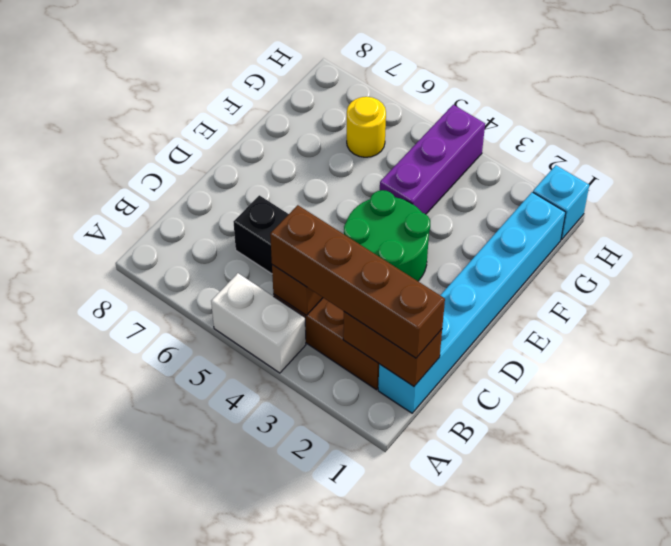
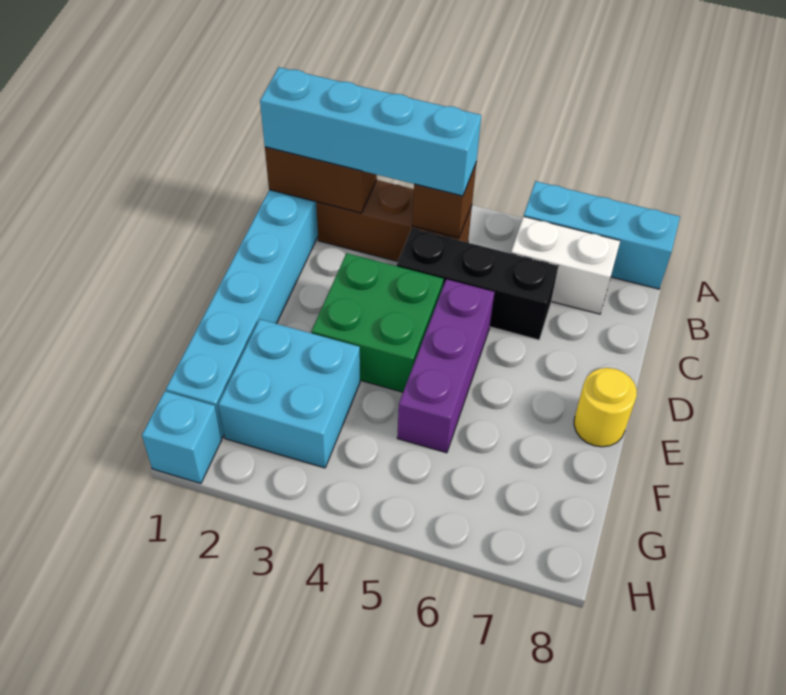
white 1x2 brick [211,273,306,373] -> white 1x2 brick moved to [511,217,620,314]
none -> cyan 1x3 brick [524,181,680,289]
brown 1x4 brick [270,205,445,358] -> cyan 1x4 brick [260,67,481,196]
green 2x2 round brick [344,190,430,281] -> green 2x2 brick [311,253,444,392]
none -> cyan 2x2 brick [218,319,360,468]
purple 1x3 brick [380,105,485,214] -> purple 1x3 brick moved to [397,279,494,453]
yellow 1x1 round brick [347,97,386,157] -> yellow 1x1 round brick moved to [574,368,637,447]

